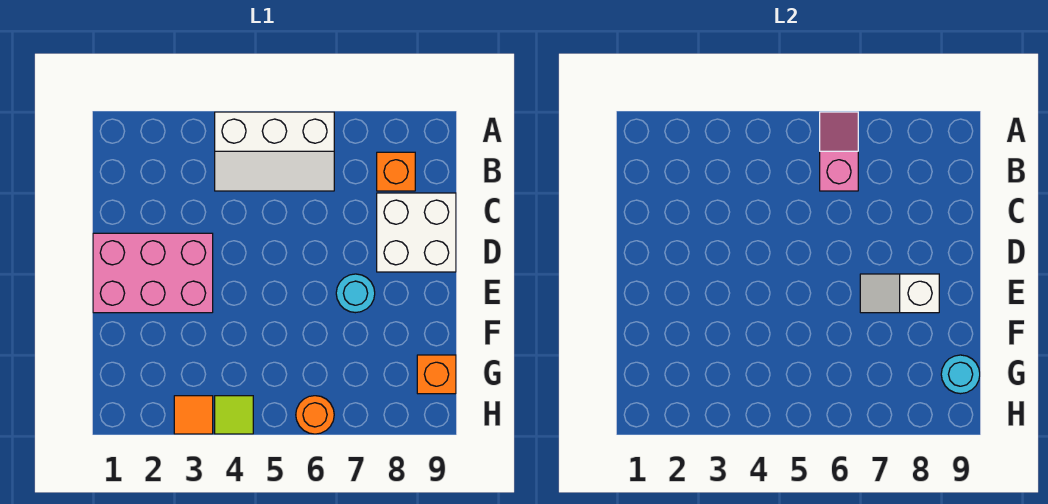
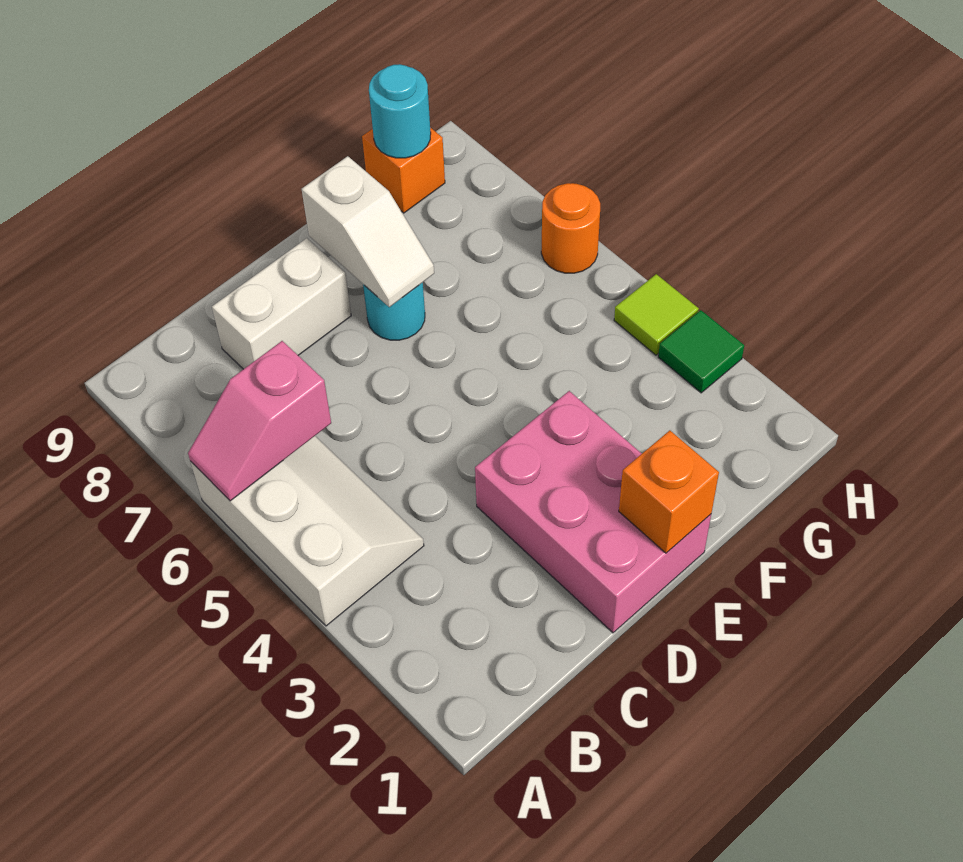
orange 1x1 brick [377,152,415,191] -> orange 1x1 brick moved to [619,431,719,553]
white 2x2 brick [377,193,456,272] -> white 1x2 brick [212,238,351,369]
orange 1x1 tile [174,396,213,434] -> green 1x1 tile [658,310,744,393]

